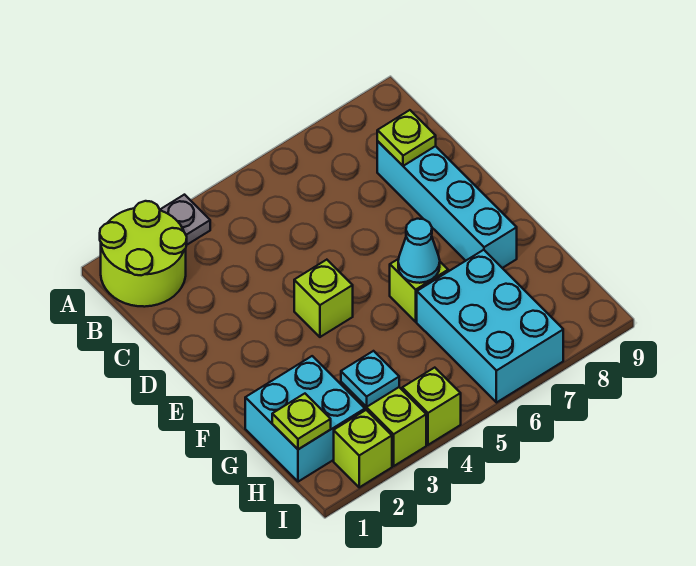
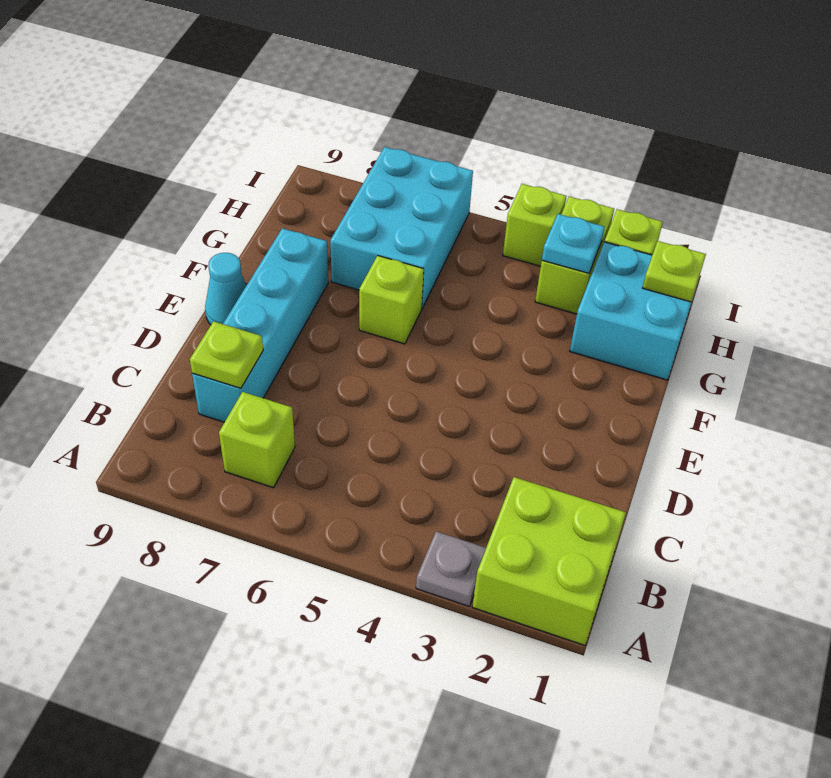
lime 2x2 round brick [100,201,187,307] -> lime 2x2 brick [472,477,626,645]
lime 1x1 brick [294,260,353,337] -> lime 1x1 brick moved to [219,392,295,488]
cyan 1x1 cone [398,219,440,283] -> cyan 1x1 cone moved to [205,253,246,325]

